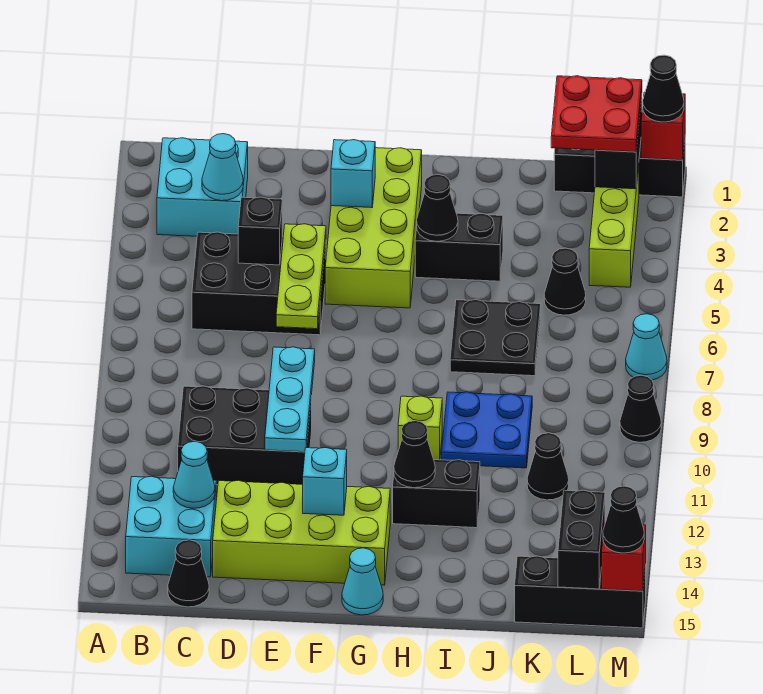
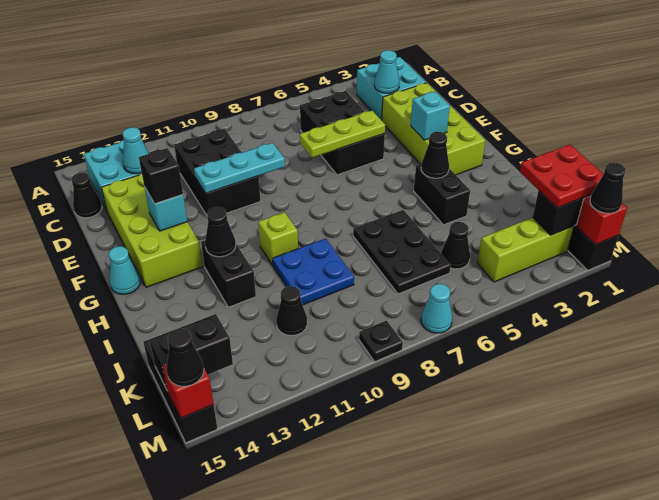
black 1x1 brick [238,197,282,265] -> black 1x1 brick moved to [139,148,183,204]
lime 2x4 brick [325,148,422,308] -> lime 2x4 brick turned to [382,83,486,175]
black 2x2 plate [450,300,541,376] -> black 2x3 plate [353,210,451,294]
black 1x1 cone [620,375,661,442] -> black 1x1 plate [359,321,403,362]

